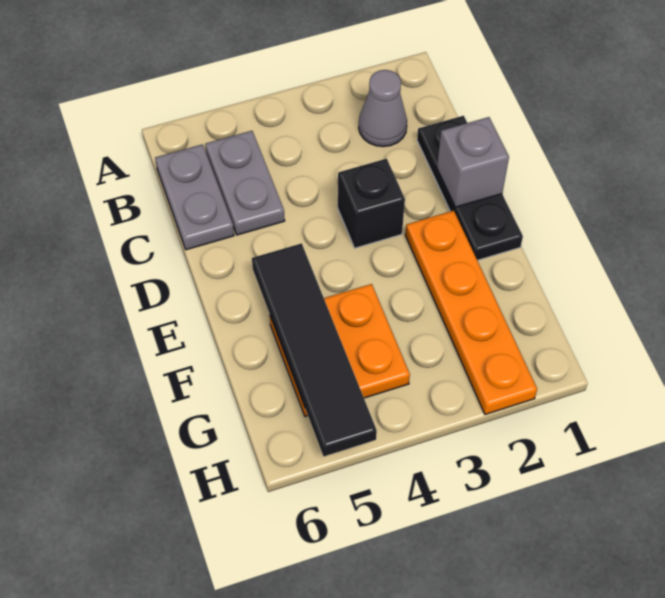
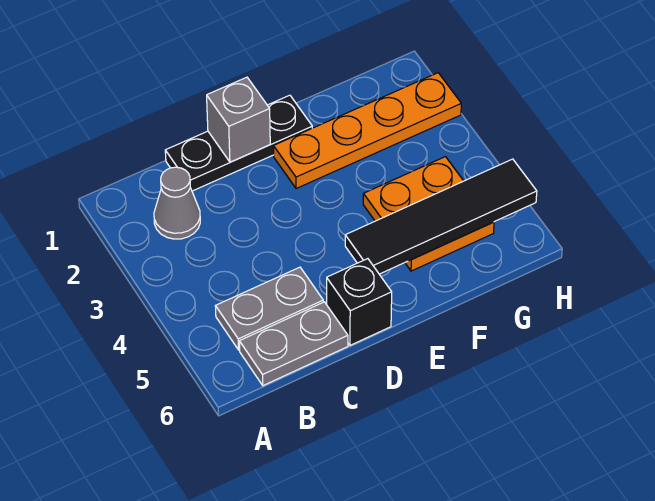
black 1x1 brick [338,159,405,248] -> black 1x1 brick moved to [327,259,392,345]

